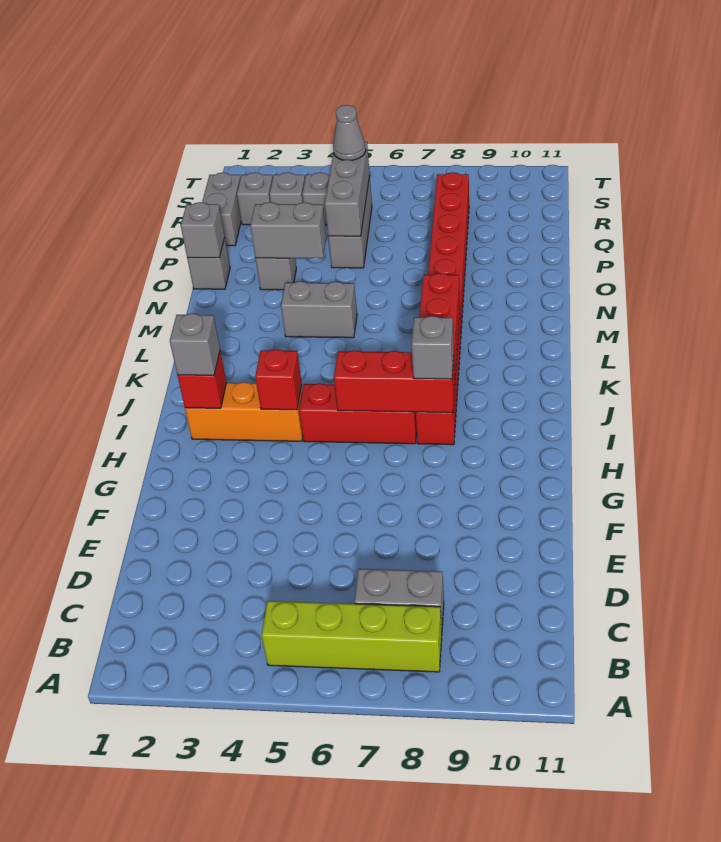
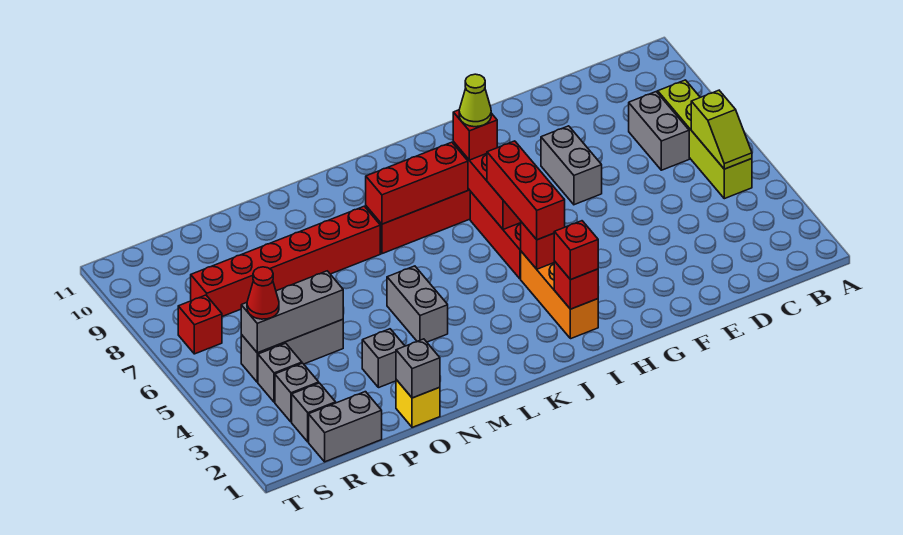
none -> lime 1x2 slope [691,90,752,169]
grey 1x1 brick [170,313,220,375] -> red 1x1 brick [554,221,598,280]
none -> red 1x3 brick [487,141,565,240]
grey 1x1 brick [412,316,454,379] -> red 1x1 brick [453,110,497,160]
none -> lime 1x1 cone [459,74,491,127]
grey 1x1 brick [187,238,230,289] -> yellow 1x1 brick [396,380,440,427]
grey 1x2 brick [250,202,326,258] -> grey 1x2 brick moved to [541,126,602,205]
grey 1x1 cone [333,105,366,160] -> red 1x1 cone [247,267,279,319]
none -> red 1x1 brick [178,295,222,354]

